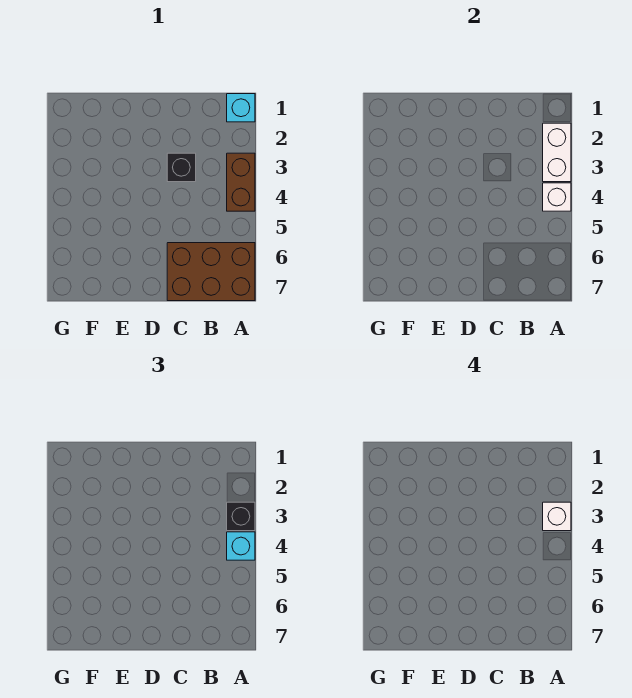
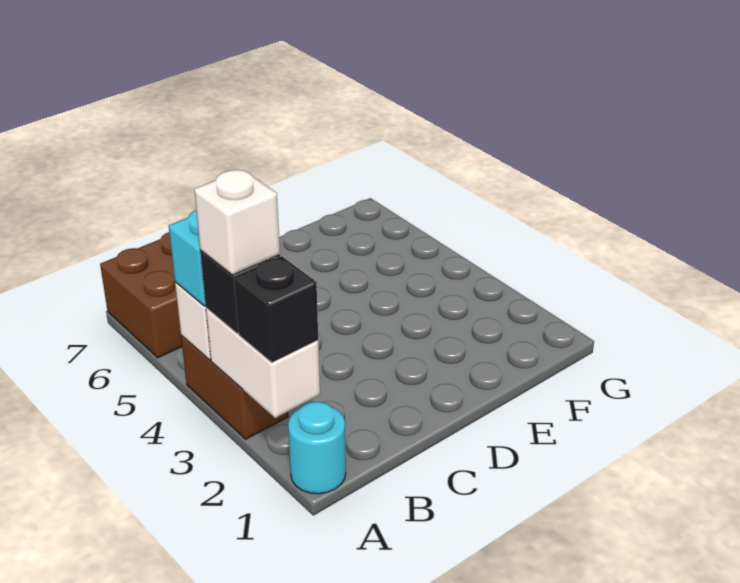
cyan 1x1 brick [227,94,255,122] -> cyan 1x1 round brick [288,402,346,494]
black 1x1 brick [167,153,196,182] -> black 1x1 brick moved to [234,256,318,363]

